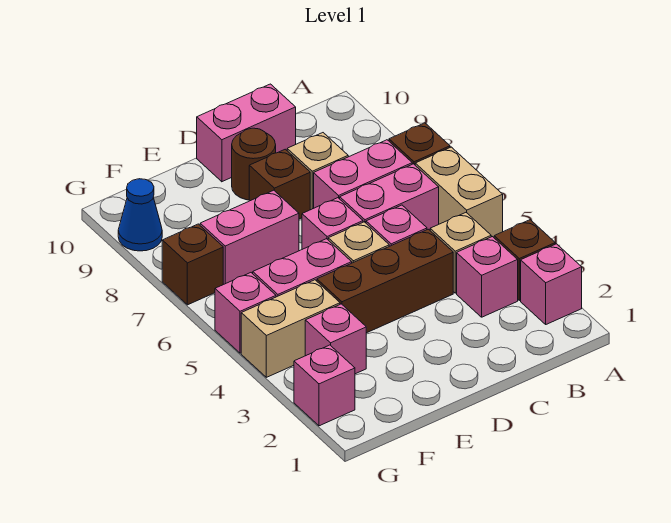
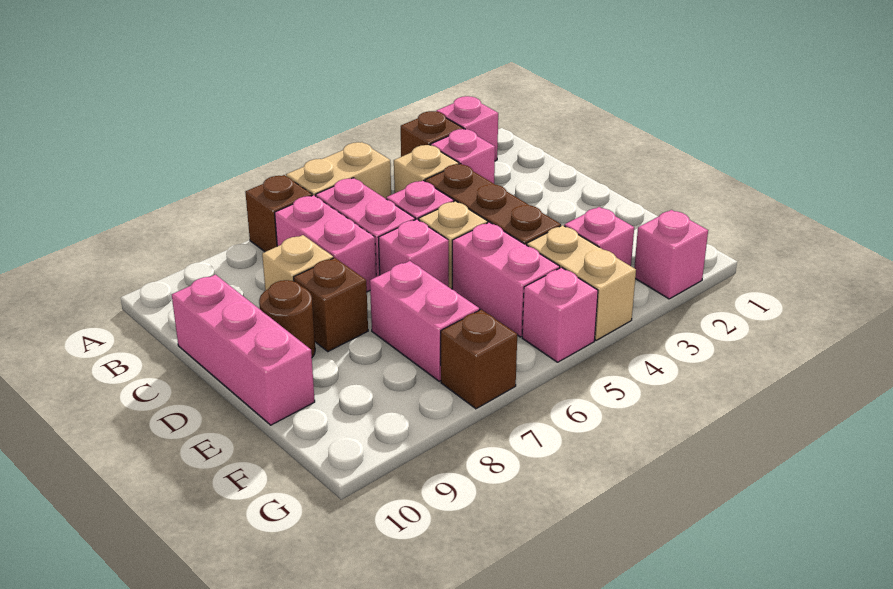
pink 1x2 brick [197,84,296,182] -> pink 1x3 brick [172,275,315,425]
blue 1x1 cone [118,179,162,251] -> none

